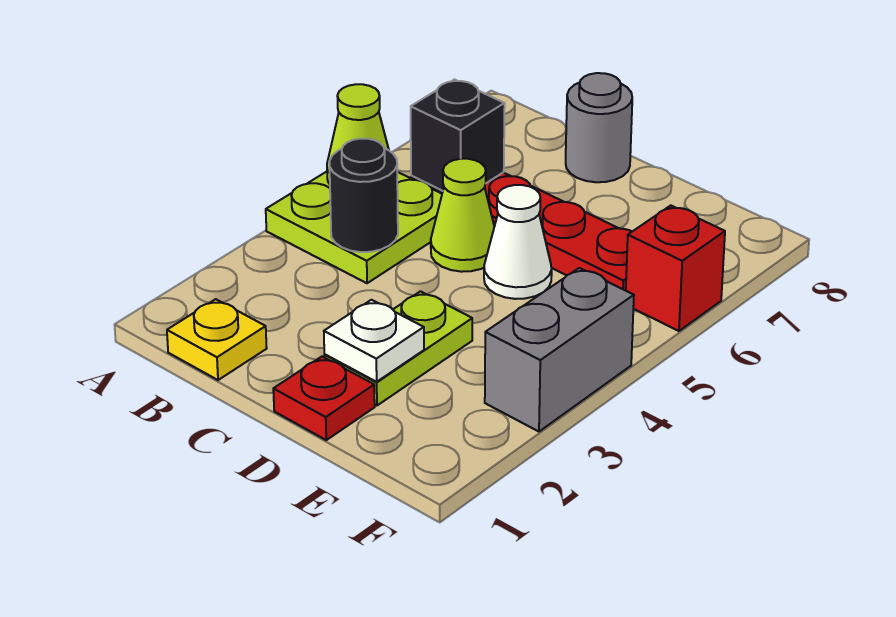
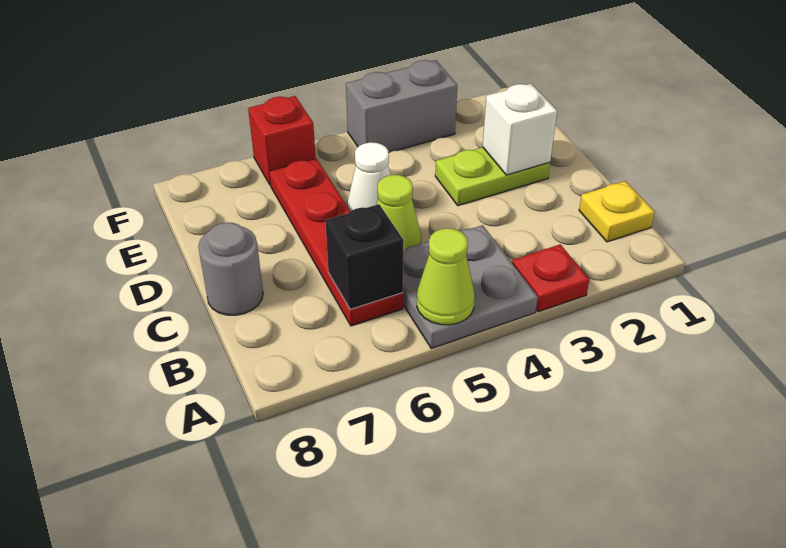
lime 2x2 plate [266,172,442,283] -> grey 2x2 plate [403,225,538,349]
black 1x1 round brick [329,139,398,252] -> none
red 1x1 plate [273,357,375,440] -> red 1x1 plate moved to [512,244,589,312]
white 1x1 plate [324,300,424,382] -> white 1x1 brick [483,84,557,175]

